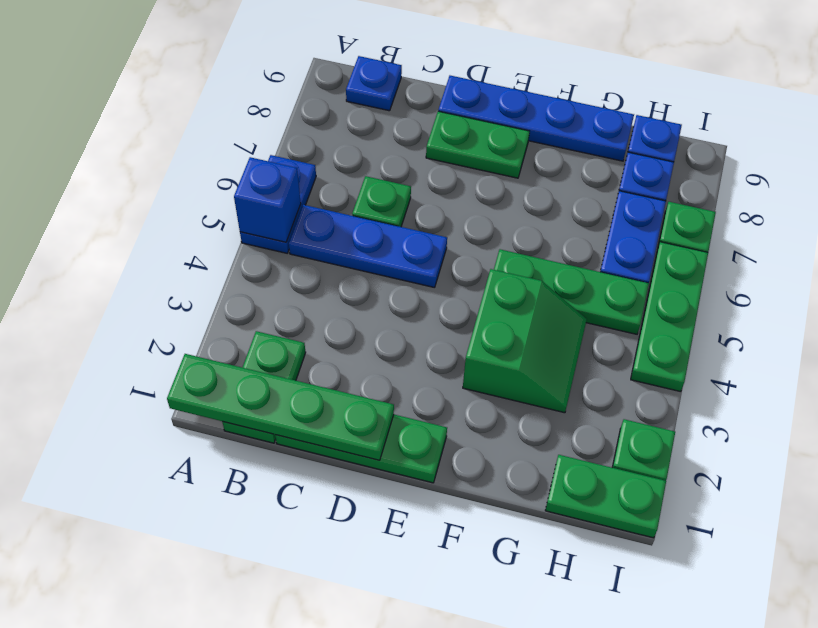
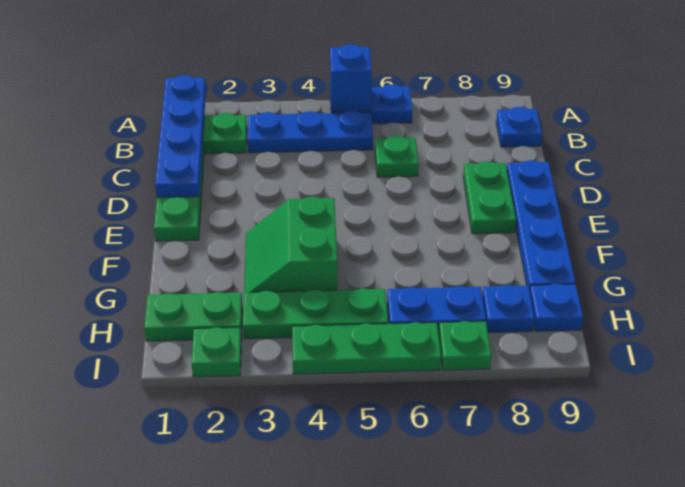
green 1x4 plate [167,354,394,460] -> blue 1x4 plate [155,75,206,198]
blue 1x3 plate [289,205,447,288] -> blue 1x3 plate turned to [248,110,373,153]
green 2x2 slope [463,269,587,413] -> green 2x2 slope turned to [244,197,337,292]
green 1x3 plate [494,249,649,334] -> green 1x3 plate turned to [243,288,388,339]
green 1x2 plate [545,455,666,538] -> green 1x2 plate turned to [144,292,242,341]

